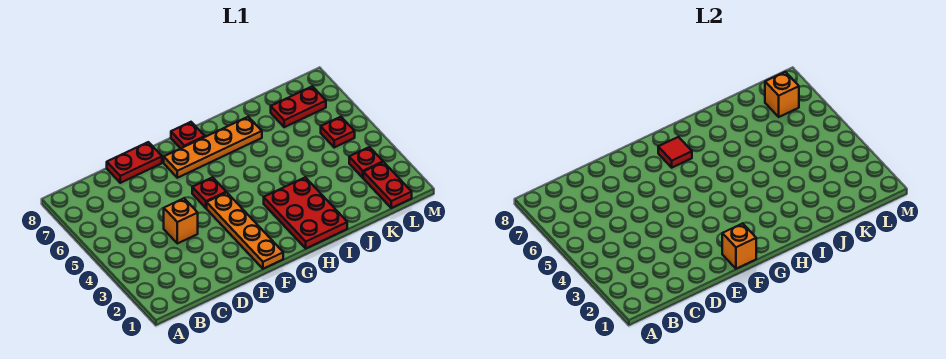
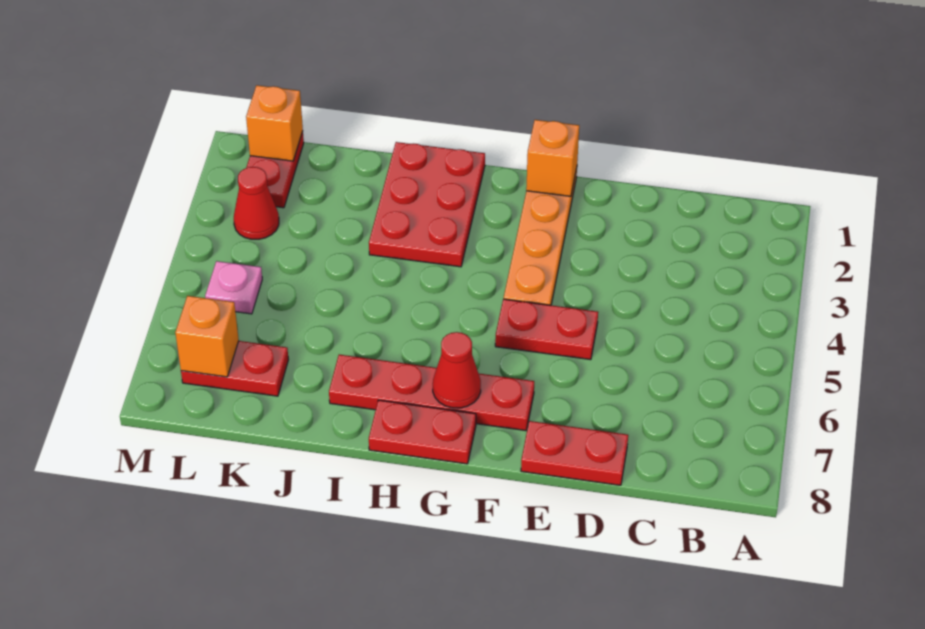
orange 1x1 brick [164,198,198,244] -> orange 1x1 brick moved to [246,85,303,161]
red 1x1 plate [192,177,226,208] -> red 1x2 plate [495,299,598,360]
orange 1x4 plate [164,117,262,178] -> red 1x4 plate [329,355,534,431]
red 1x1 tile [658,137,692,168] -> red 1x1 cone [433,332,481,408]
red 1x1 plate [171,122,205,148] -> red 1x2 plate [369,400,476,464]
red 1x1 plate [349,147,383,178] -> red 1x1 cone [234,167,279,239]
red 1x1 plate [321,117,355,147] -> pink 1x1 plate [205,261,262,314]

